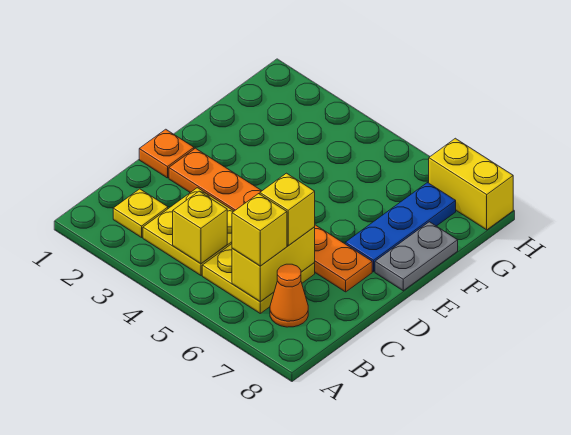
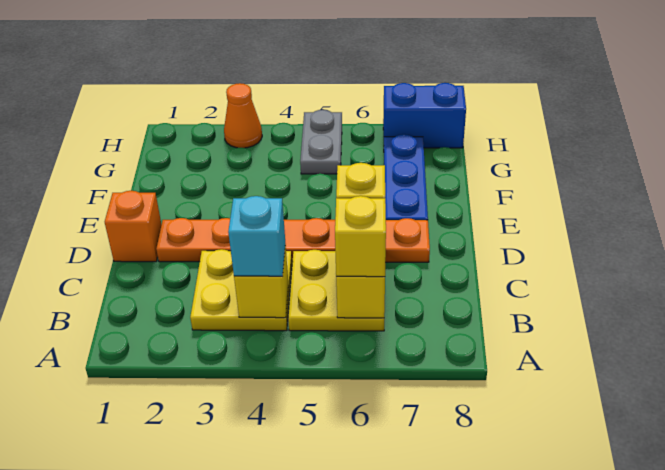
yellow 1x1 plate [113,189,168,237] -> none
none -> cyan 1x1 brick [228,196,285,276]
orange 1x1 cone [270,264,308,327] -> orange 1x1 cone moved to [224,83,262,148]
orange 1x1 plate [139,129,194,178] -> orange 1x1 brick [105,191,162,262]
grey 1x2 plate [375,222,458,291] -> grey 1x2 plate moved to [300,110,342,174]
yellow 1x2 brick [429,138,513,230] -> blue 1x2 brick [383,83,466,148]

